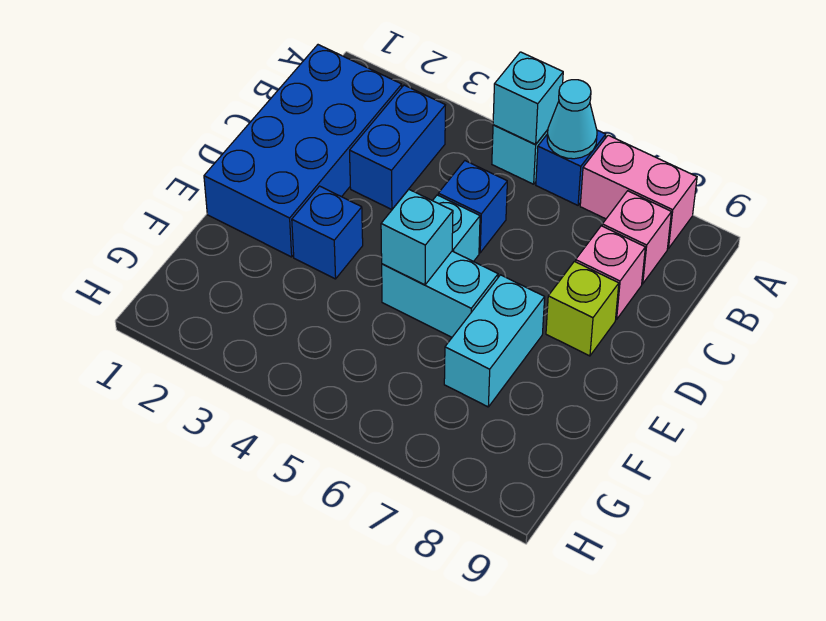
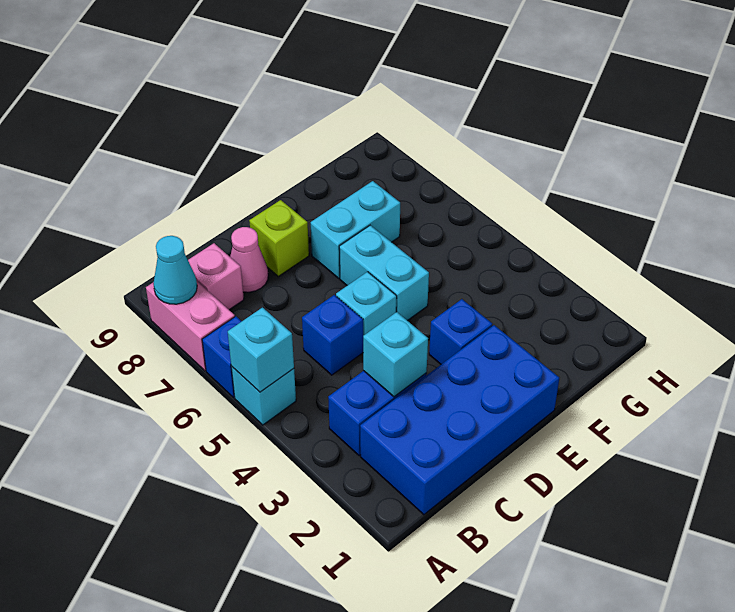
cyan 1x1 cone [547,80,597,159] -> cyan 1x1 cone moved to [153,236,197,304]
pink 1x1 brick [575,226,645,319] -> pink 1x1 cone [230,227,268,292]
cyan 1x1 brick [381,190,453,285] -> cyan 1x1 brick moved to [363,312,428,397]

